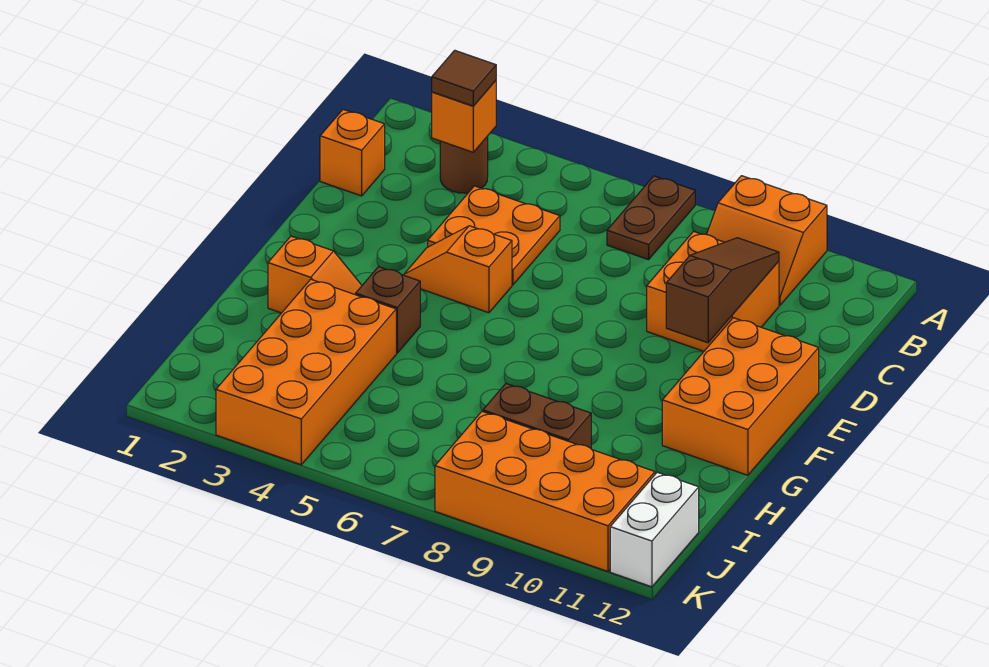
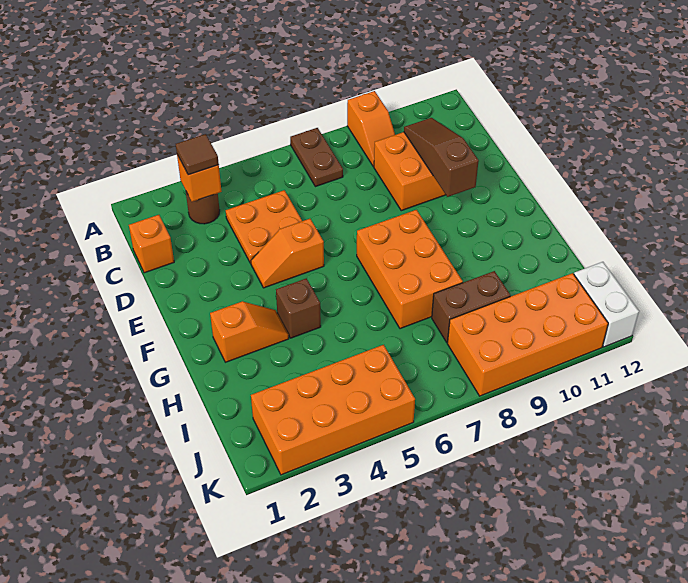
orange 2x2 slope [707,176,827,305] -> orange 1x2 slope [347,91,395,167]
orange 2x3 brick [662,318,819,475] -> orange 2x3 brick moved to [357,210,463,329]
orange 2x4 brick [216,279,396,465] -> orange 2x4 brick turned to [251,345,415,475]

